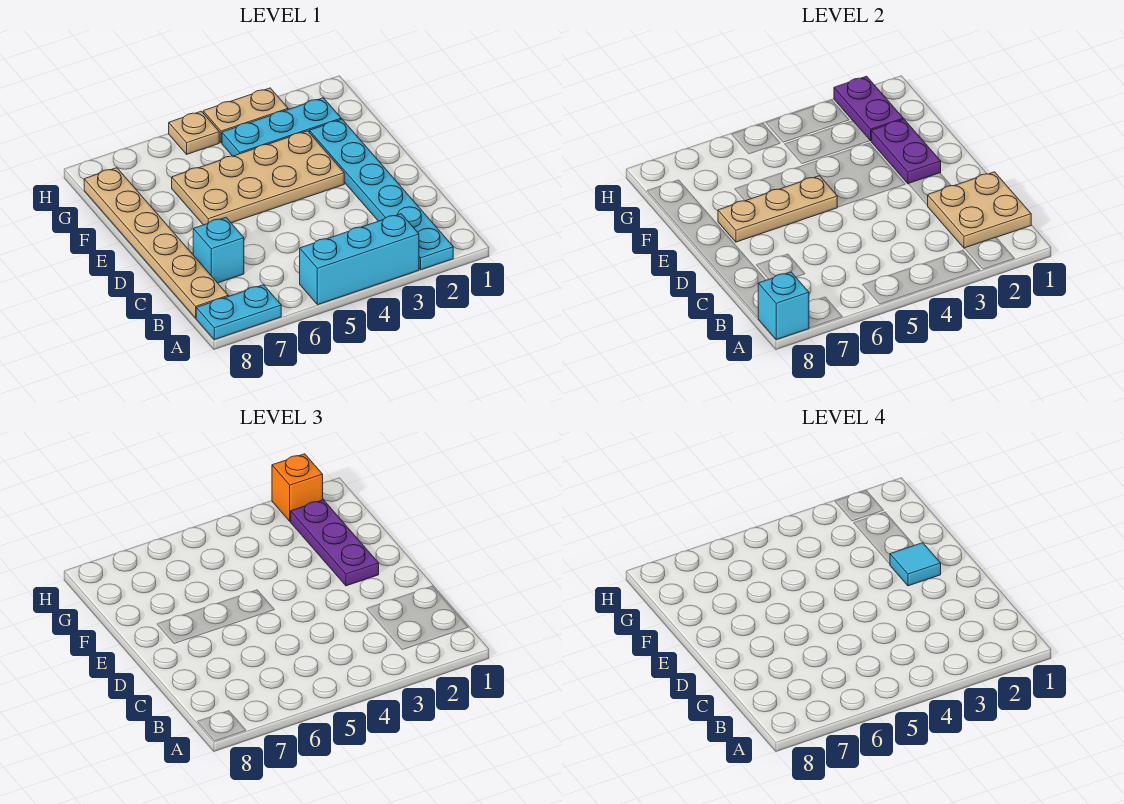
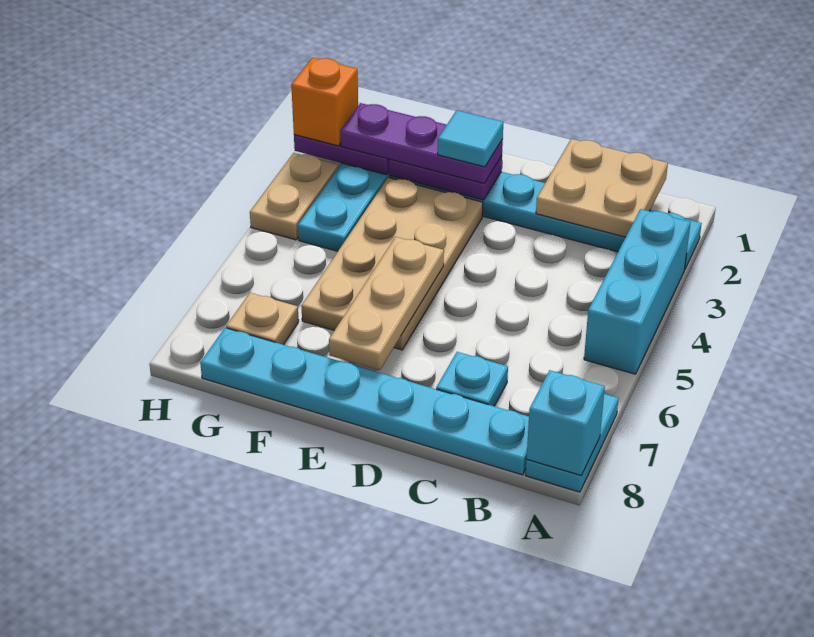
tan 1x6 plate [84,168,228,318] -> cyan 1x6 plate [200,328,529,475]
cyan 1x1 brick [193,218,244,283] -> cyan 1x1 plate [436,352,508,406]
tan 1x1 plate [169,111,219,154] -> tan 1x1 plate moved to [226,293,299,345]

